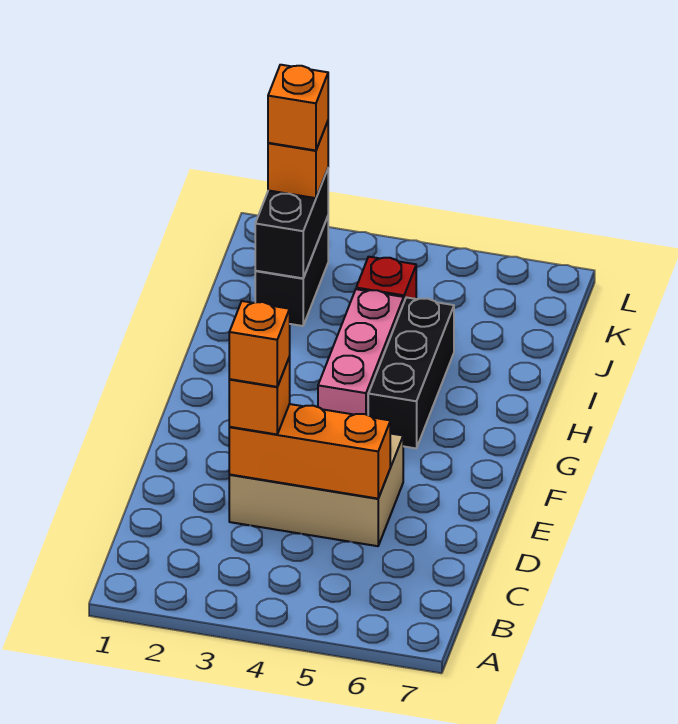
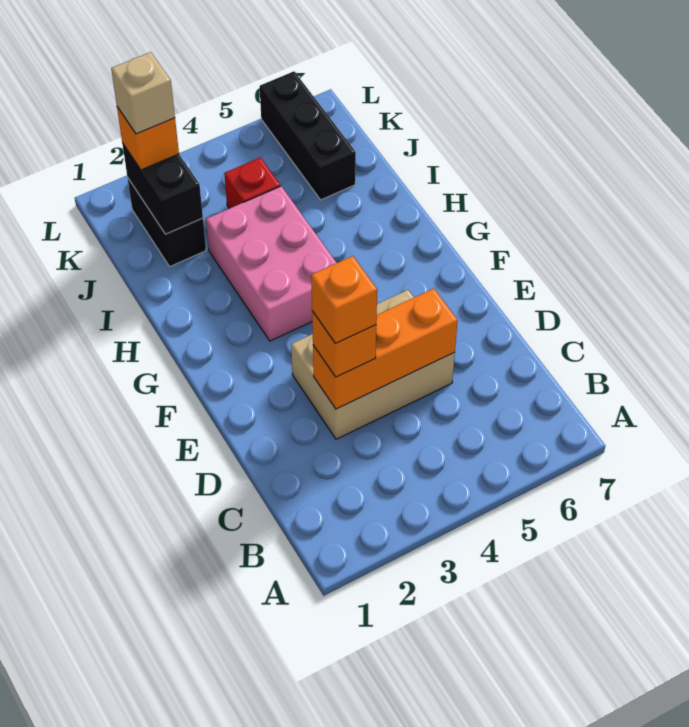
pink 1x3 brick [318,289,404,415] -> pink 2x3 brick [206,186,337,341]
black 1x3 brick [368,297,454,448] -> black 1x3 brick moved to [260,71,356,200]
orange 1x1 brick [268,65,328,150] -> tan 1x1 brick [111,52,175,134]

